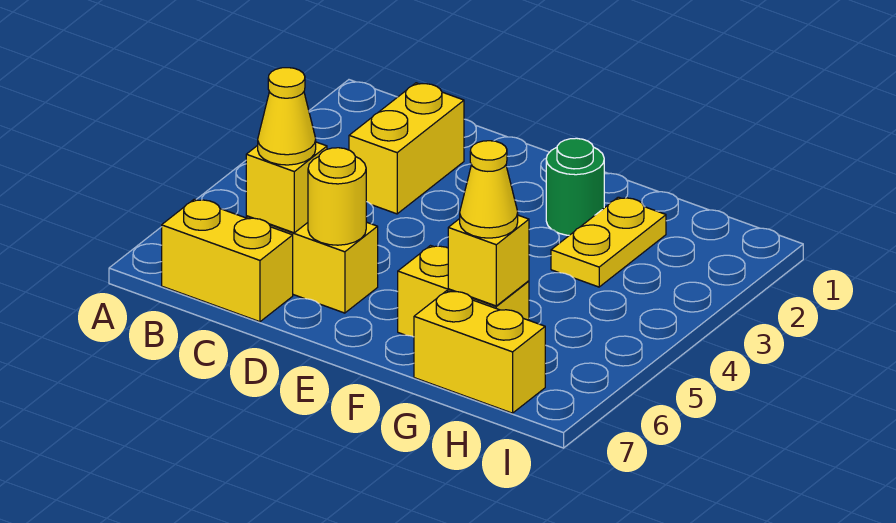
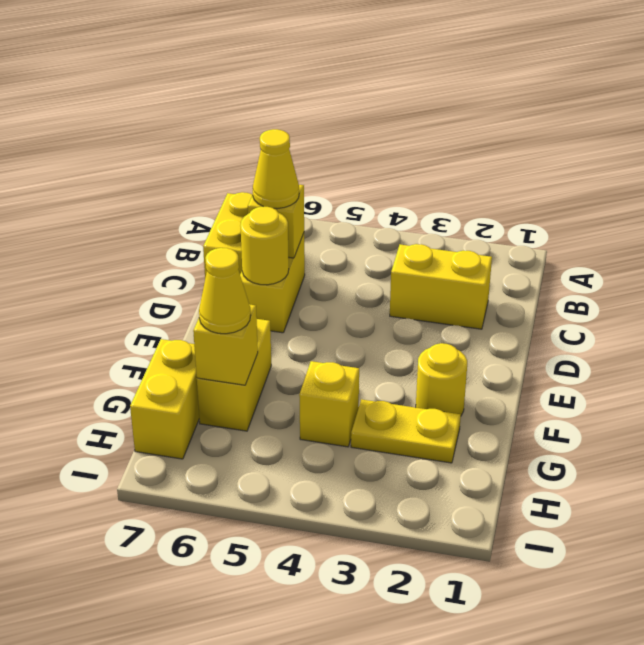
green 1x1 round brick [546,138,604,235] -> yellow 1x1 round brick [416,343,467,415]
none -> yellow 1x1 brick [299,361,359,447]

